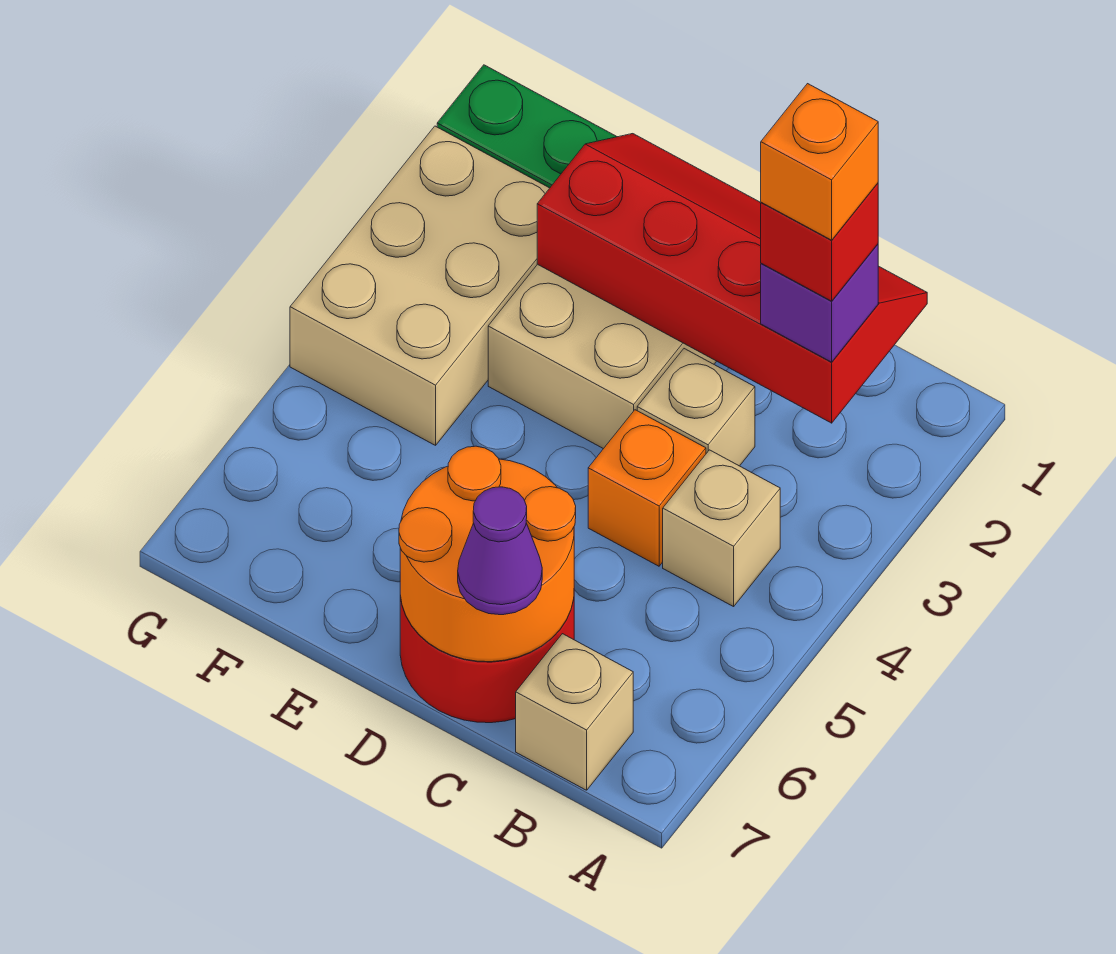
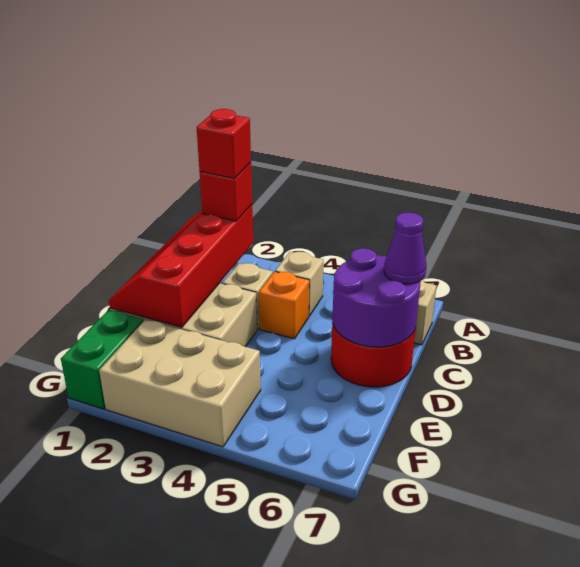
purple 1x1 brick [761,244,878,362] -> red 1x1 brick [200,163,252,221]
orange 1x1 brick [761,84,878,240] -> none
orange 2x2 round brick [399,446,576,662] -> purple 2x2 round brick [332,248,421,347]

